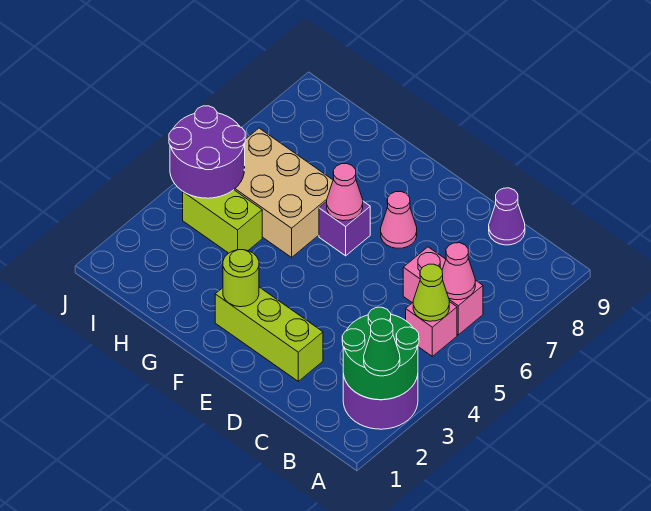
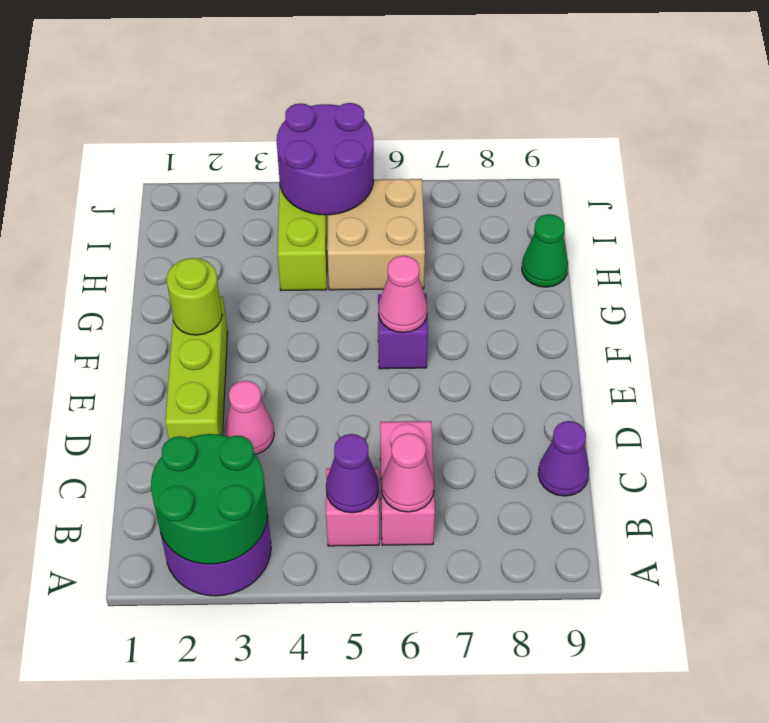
green 1x1 cone [364,319,400,376] -> green 1x1 cone moved to [522,214,568,287]
lime 1x1 cone [413,264,449,321] -> purple 1x1 cone [326,434,379,513]
pink 1x1 cone [381,192,417,248] -> pink 1x1 cone moved to [224,381,274,455]
tan 2x3 brick [234,128,333,257] -> tan 2x2 brick [327,179,425,290]

